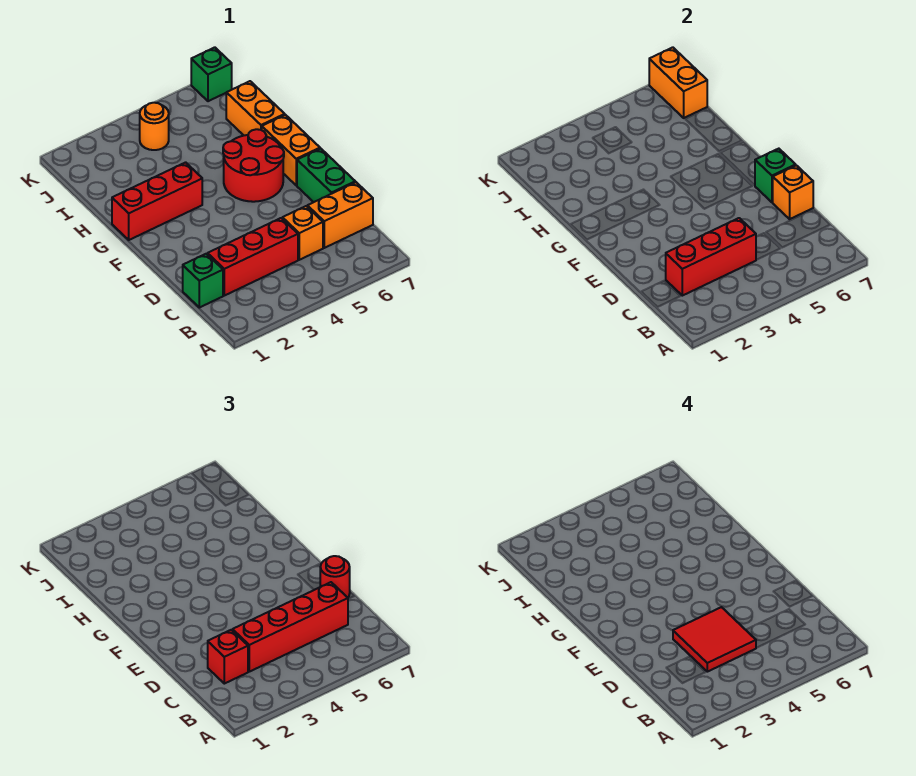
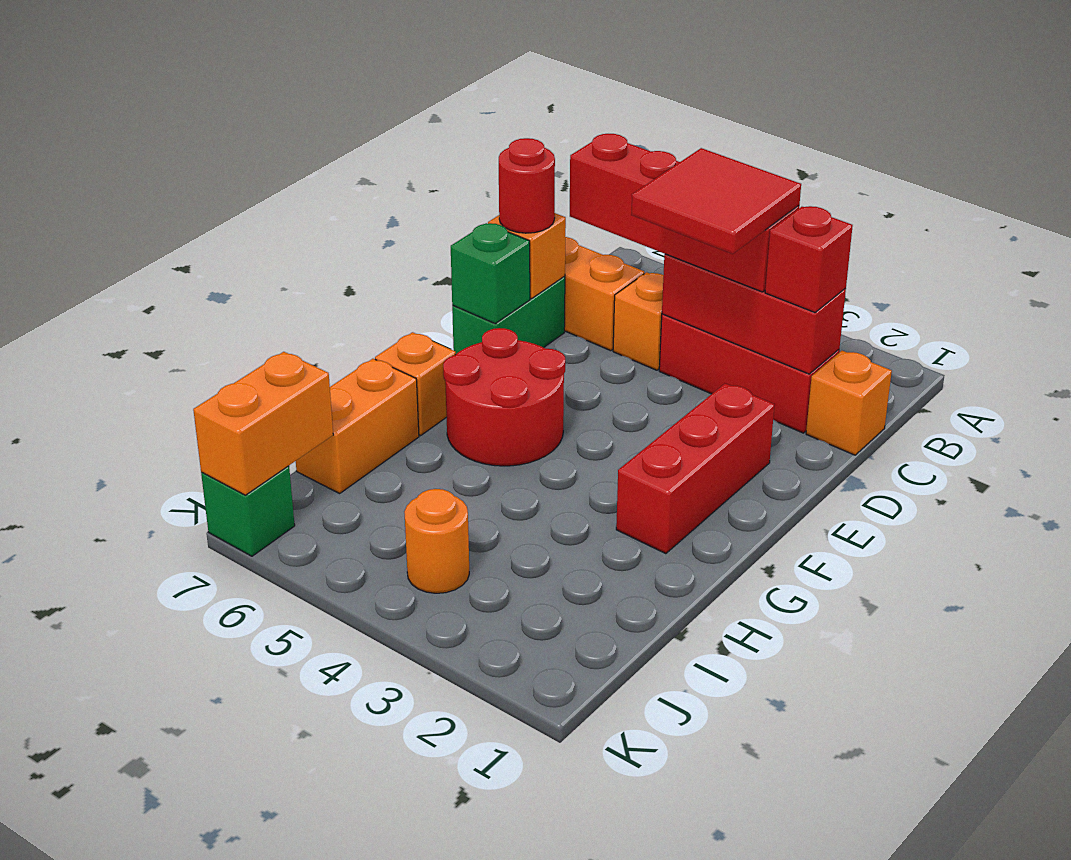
green 1x1 brick [183,254,223,308] -> orange 1x1 brick [806,351,892,455]
orange 1x2 brick [262,115,320,185] -> orange 1x1 brick [375,332,456,435]
red 1x3 brick [112,162,202,240] -> red 1x3 brick turned to [616,383,774,554]

